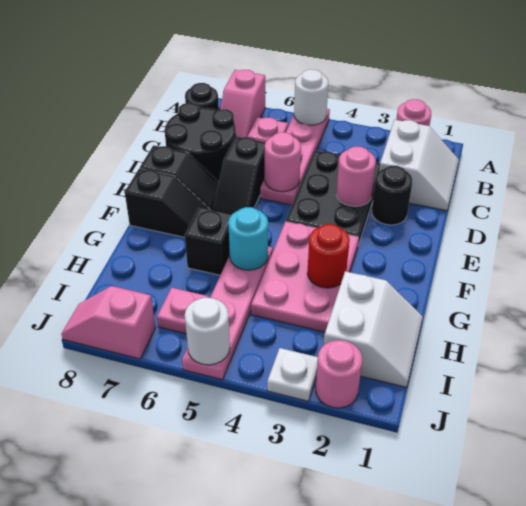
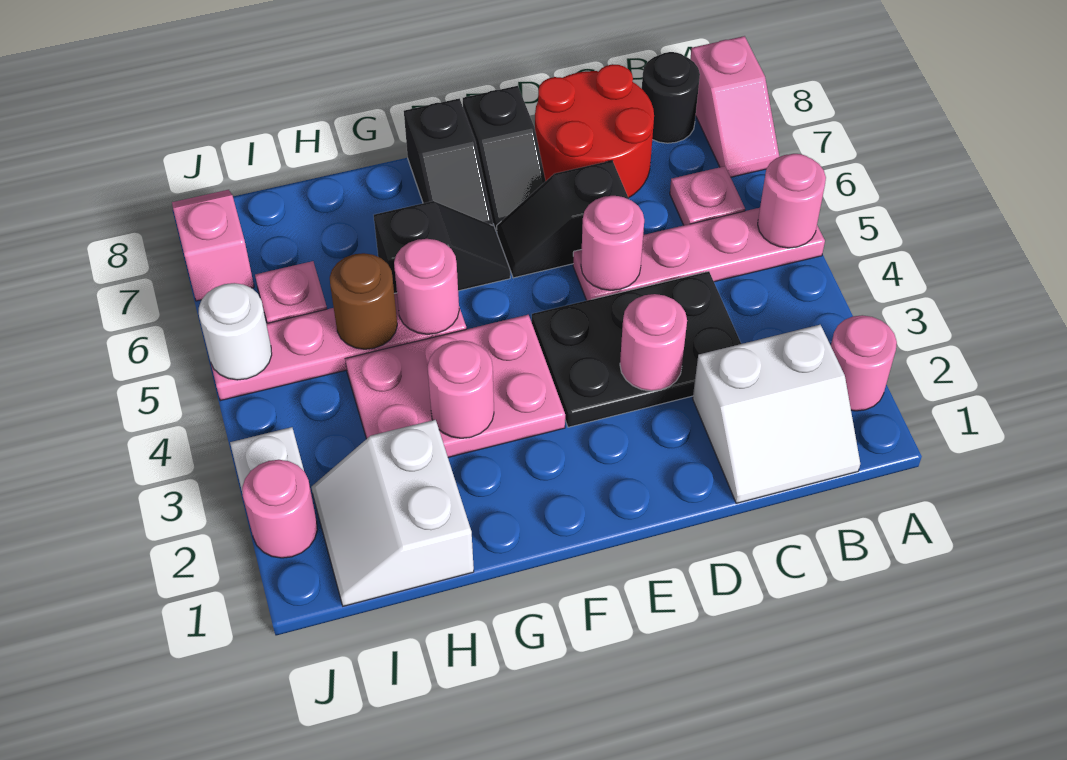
white 1x1 round brick [294,69,329,125] -> pink 1x1 round brick [758,154,826,248]
pink 1x2 slope [220,70,265,138] -> pink 1x2 slope turned to [690,36,779,177]
black 2x2 round brick [165,103,236,182] -> red 2x2 round brick [535,64,654,198]
black 1x1 round brick [372,166,412,225] -> none
red 1x1 round brick [307,224,350,288] -> pink 1x1 round brick [427,341,494,438]
cyan 1x1 round brick [228,207,268,270] -> pink 1x1 round brick [394,239,459,334]
white 2x2 slope [324,271,423,387] -> white 2x2 slope turned to [311,420,474,606]
none -> brown 1x1 round brick [330,253,397,349]

